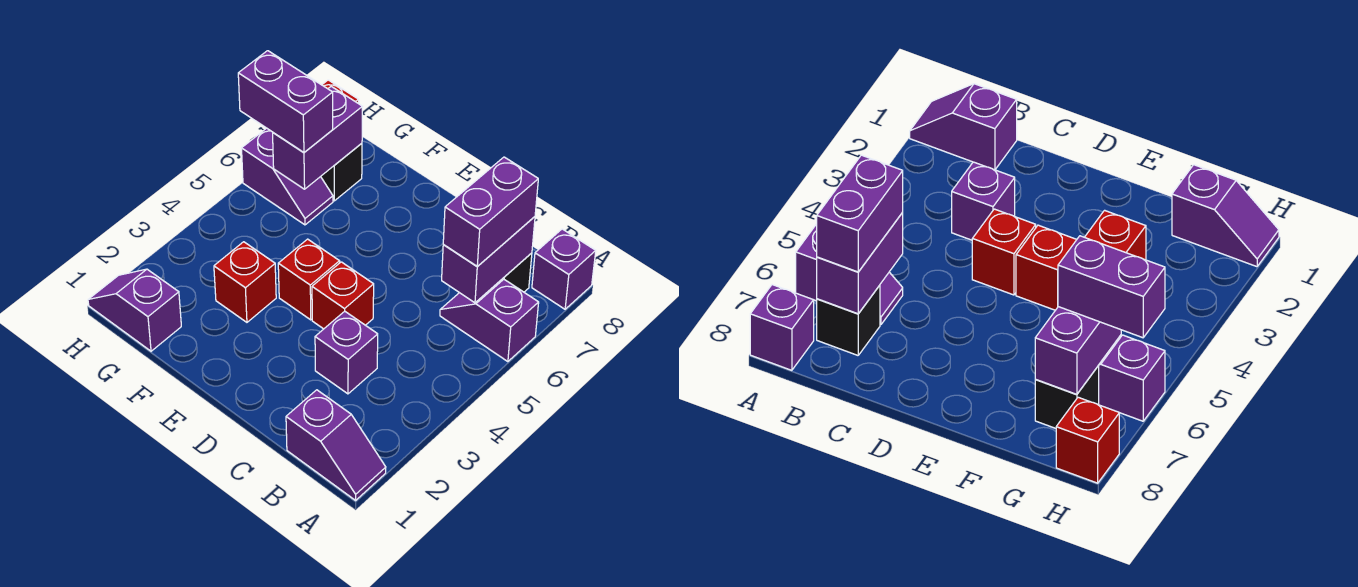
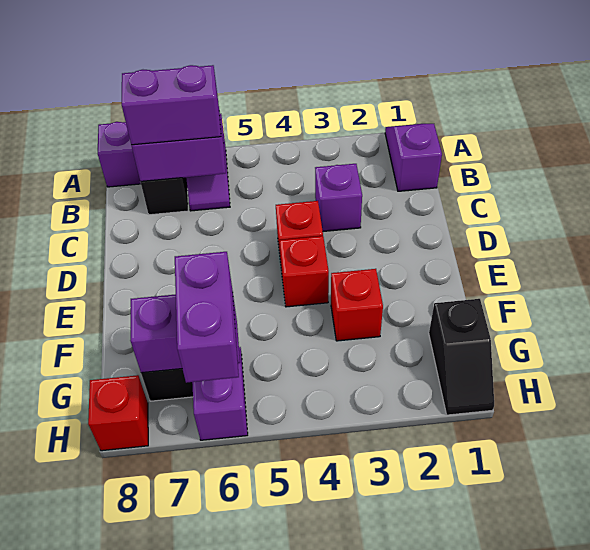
purple 1x2 slope [88,269,181,351] -> black 1x2 slope [429,299,494,415]

